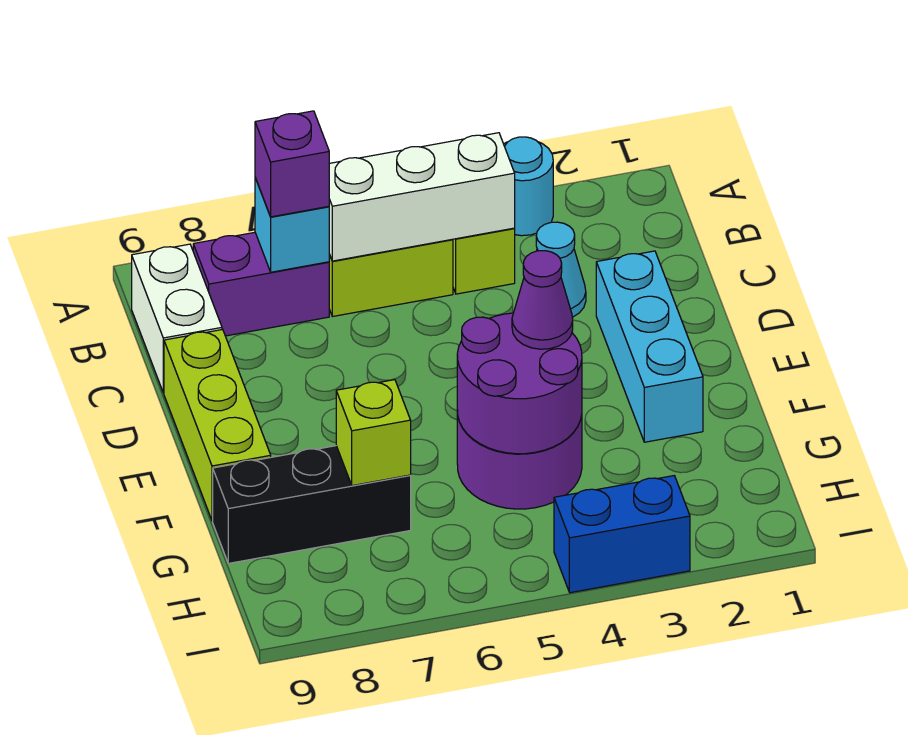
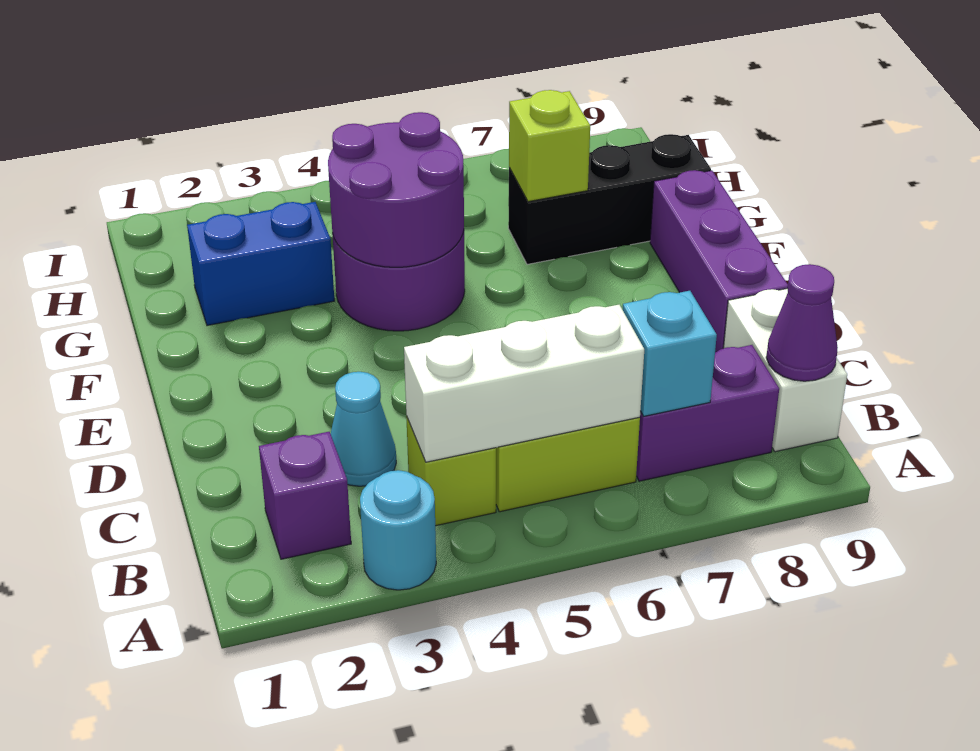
purple 1x1 brick [255,111,329,217] -> purple 1x1 brick moved to [259,432,351,559]
cyan 1x3 brick [596,251,703,442] -> none
lime 1x3 brick [164,329,271,521] -> purple 1x3 brick [650,170,788,352]
purple 1x1 cone [512,251,573,349] -> purple 1x1 cone moved to [766,264,838,381]
blue 1x2 brick [554,476,690,593] -> blue 1x2 brick moved to [187,202,334,326]

